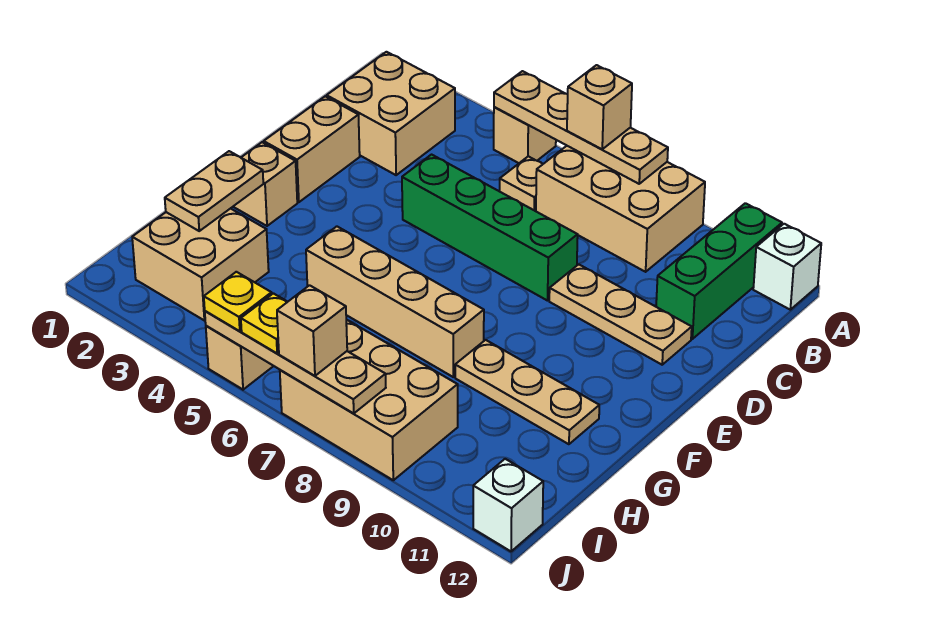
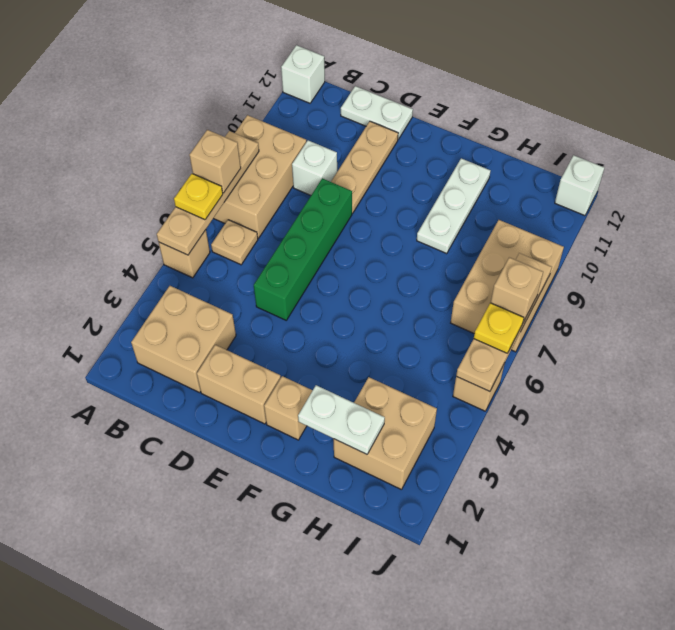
green 1x3 brick [656,203,782,339] -> none
none -> white 1x1 brick [292,140,337,195]
none -> white 1x2 plate [341,86,413,139]
tan 1x2 plate [165,151,263,231] -> white 1x2 plate [298,385,385,454]
tan 1x4 brick [306,226,484,377] -> none
tan 1x3 plate [455,340,599,444] -> white 1x3 plate [417,158,491,254]
yellow 1x1 plate [204,272,272,331] -> yellow 1x1 plate moved to [174,174,223,220]

